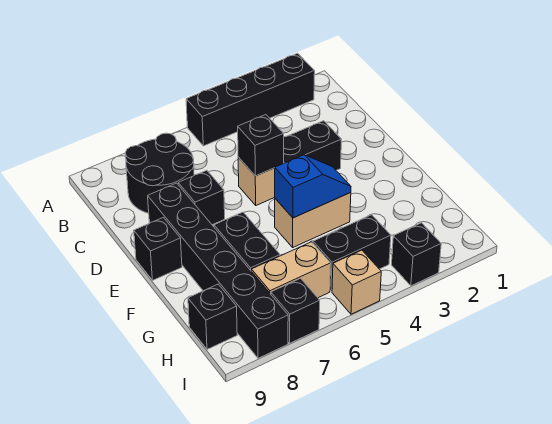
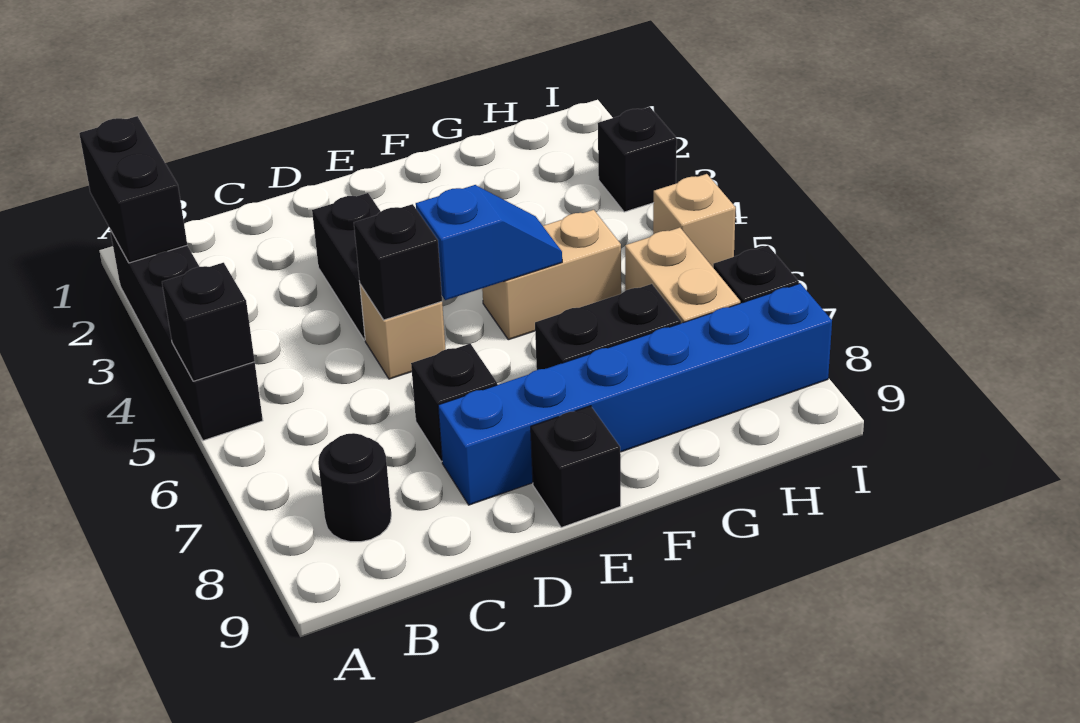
black 2x2 round brick [125,133,194,213] -> black 1x1 round brick [318,433,391,542]
black 1x6 brick [148,183,288,358] -> blue 1x6 brick [438,283,832,505]
tan 1x2 brick [275,193,351,247] -> tan 1x2 brick turned to [482,210,621,340]
blue 1x2 slope [275,155,351,218] -> blue 1x2 slope turned to [416,185,562,300]
black 1x2 brick [313,215,391,292] -> black 1x2 brick moved to [79,116,187,263]
black 1x1 brick [188,284,237,349] -> black 1x1 brick moved to [162,263,255,381]

